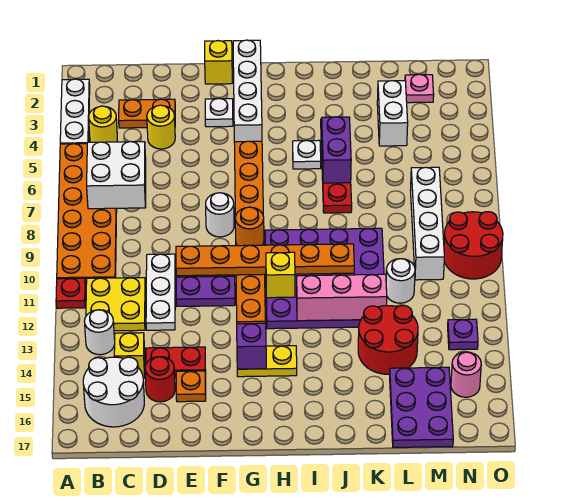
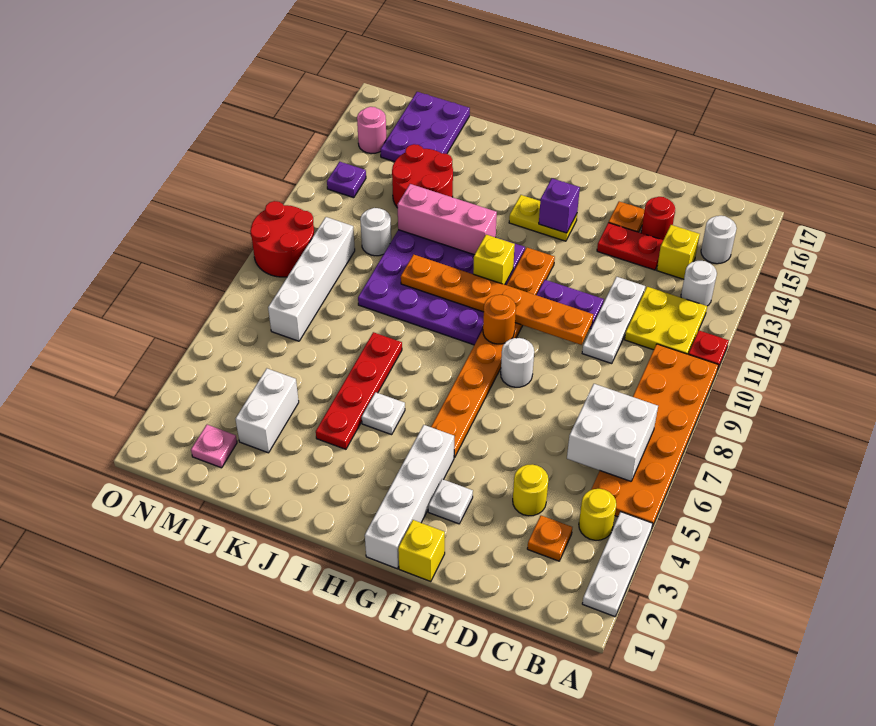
white 2x2 round brick [83,357,144,427] -> white 1x1 round brick [701,216,737,264]
orange 1x2 plate [119,99,175,128] -> orange 1x1 plate [527,516,572,561]
purple 1x2 brick [321,117,351,183] -> none

